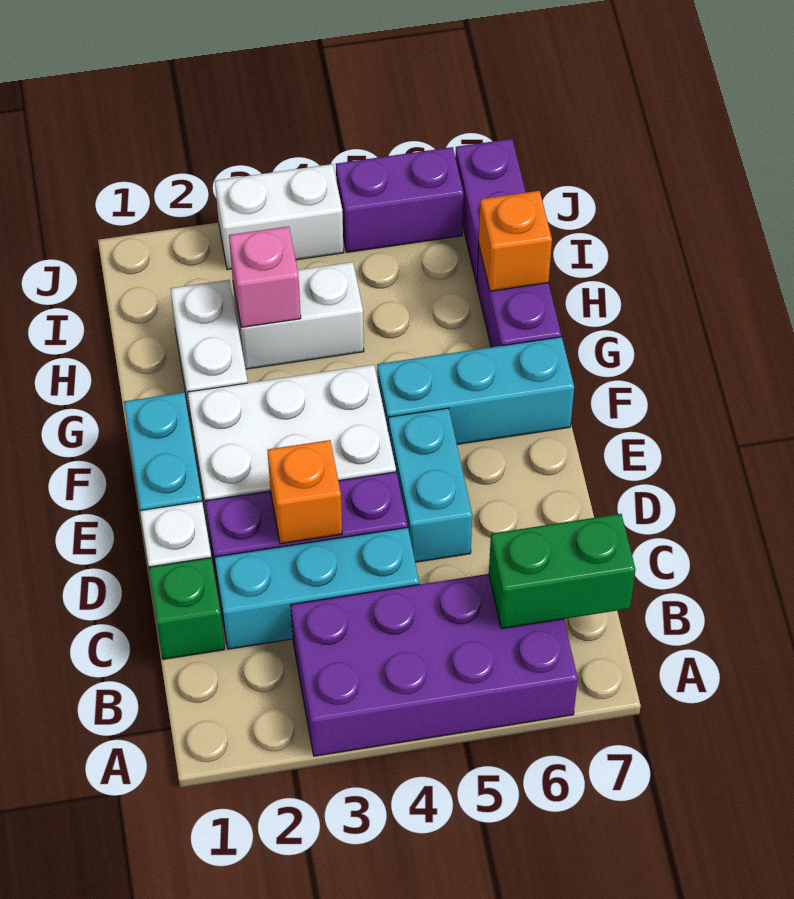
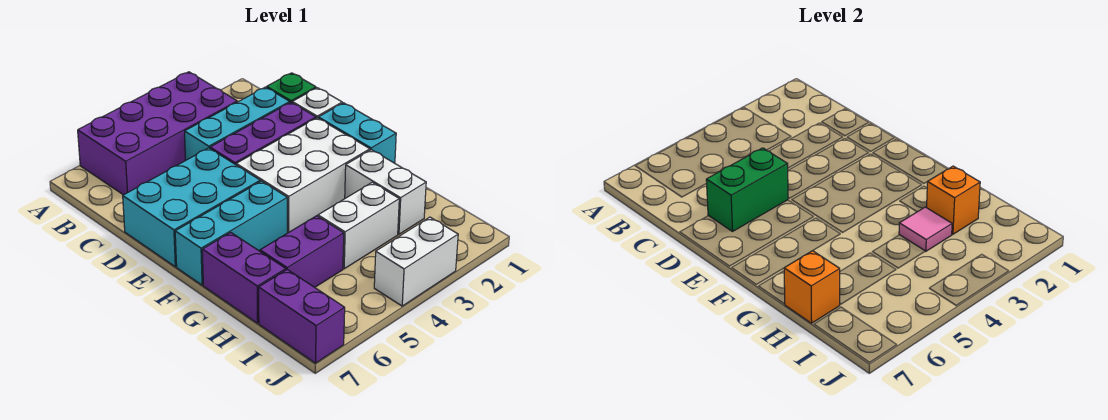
green 1x2 brick [489,514,636,629] -> green 1x2 brick moved to [706,148,788,231]
orange 1x1 brick [267,440,342,544] -> orange 1x1 brick moved to [927,166,980,234]
cyan 1x2 brick [388,408,472,562] -> cyan 2x3 brick [123,148,260,267]
pink 1x1 brick [229,226,301,327] -> pink 1x1 tile [899,207,952,251]
purple 1x2 brick [336,147,464,252] -> purple 1x2 brick moved to [260,216,344,287]

